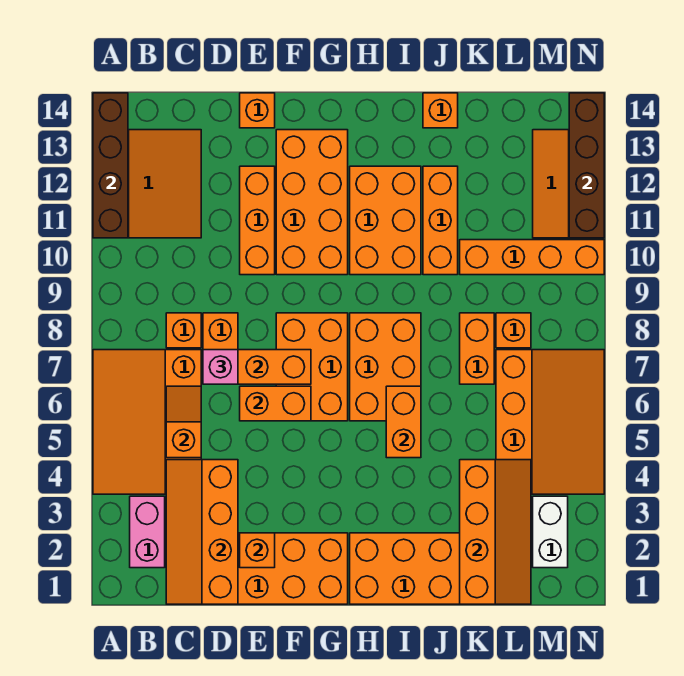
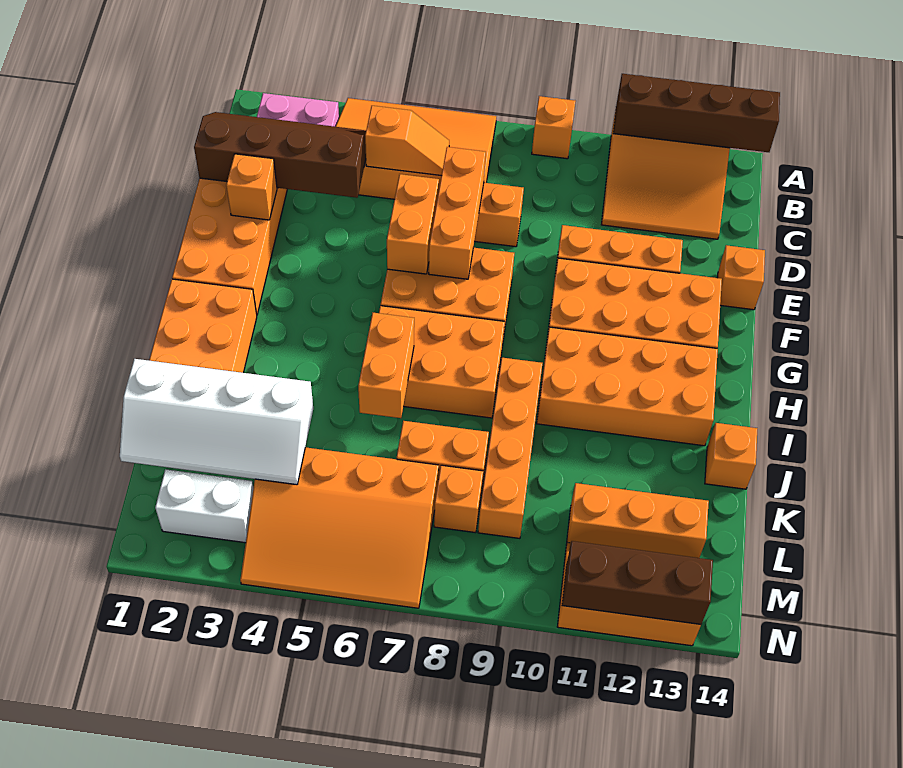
orange 2x4 slope [166,460,238,604] -> brown 2x4 slope [194,112,366,198]
orange 1x1 brick [166,313,201,348] -> orange 1x1 brick moved to [532,96,576,159]
pink 1x1 brick [203,350,238,384] -> none
orange 2x3 brick [350,166,421,275] -> orange 2x4 brick [537,327,718,446]
orange 1x2 brick [386,386,421,458] -> orange 1x2 brick turned to [358,313,414,418]
orange 1x3 brick [423,166,458,275] -> orange 1x3 brick moved to [567,483,709,558]
orange 2x4 slope [460,460,531,604] -> white 2x4 slope [120,359,313,485]
orange 1x4 brick [460,240,604,275] -> orange 1x4 brick moved to [478,358,542,538]
brown 1x4 brick [569,93,604,238] -> brown 1x3 brick [562,541,713,624]

